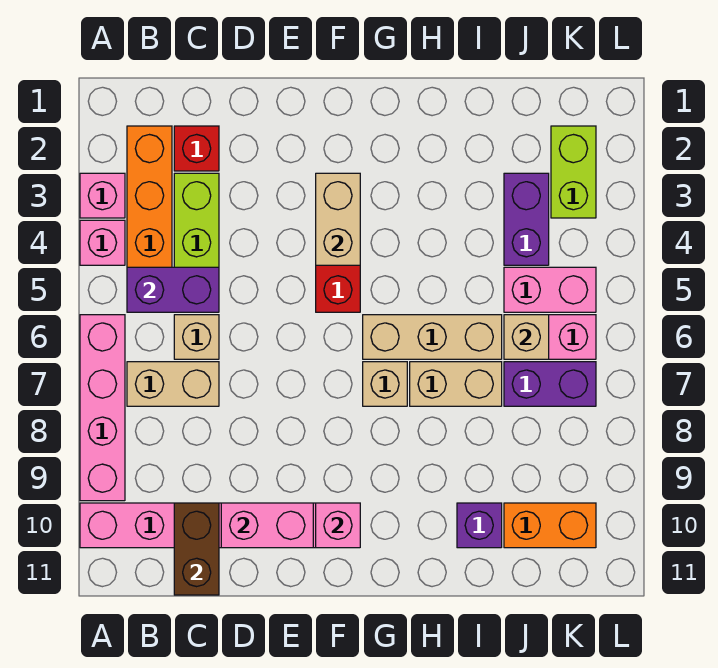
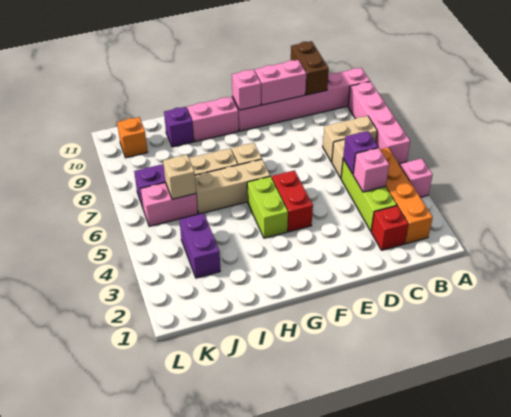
pink 1x1 brick [80,173,125,218] -> pink 1x1 brick moved to [353,148,389,192]
purple 1x2 brick [127,267,219,312] -> purple 1x1 brick [343,131,378,174]
tan 1x2 brick [316,173,360,265] -> none
pink 1x2 brick [504,267,596,312] -> pink 1x2 brick moved to [187,97,239,142]
orange 1x2 brick [504,503,596,548] -> orange 1x1 brick [117,117,148,158]
lime 1x2 brick [551,126,596,218] -> lime 1x2 brick moved to [247,176,288,238]

